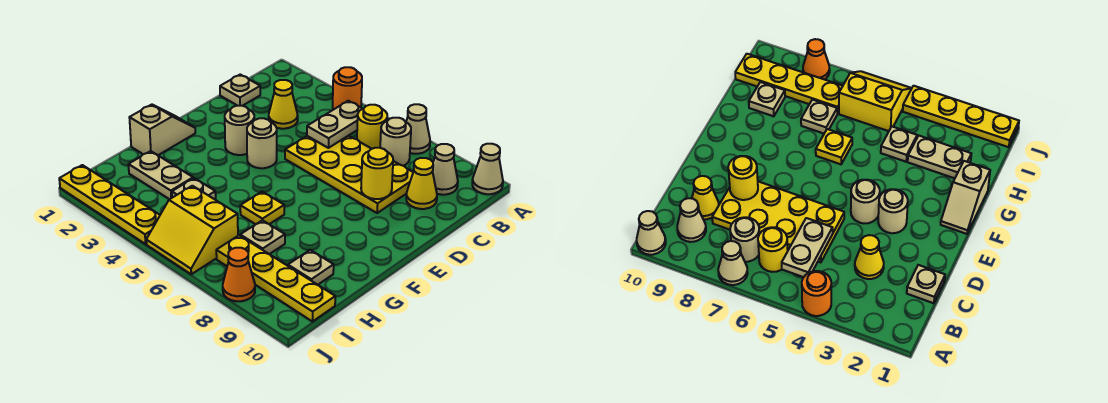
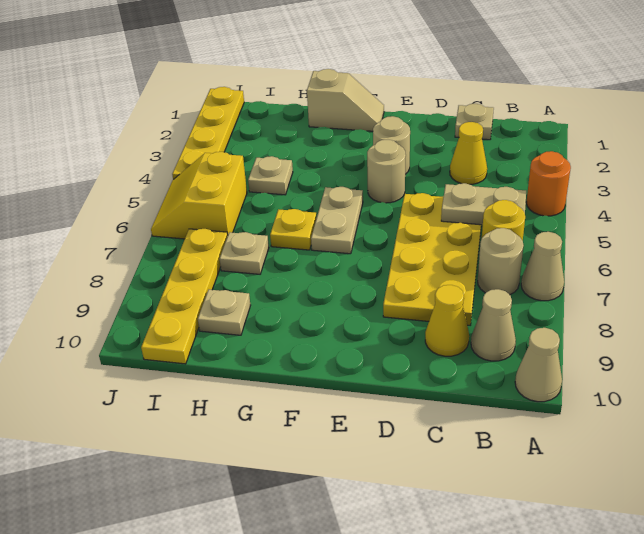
yellow 1x1 round brick [361,148,393,199] -> none
tan 1x2 plate [128,151,193,199] -> tan 1x2 plate moved to [311,187,363,254]
orange 1x1 cone [223,248,255,301] -> none

